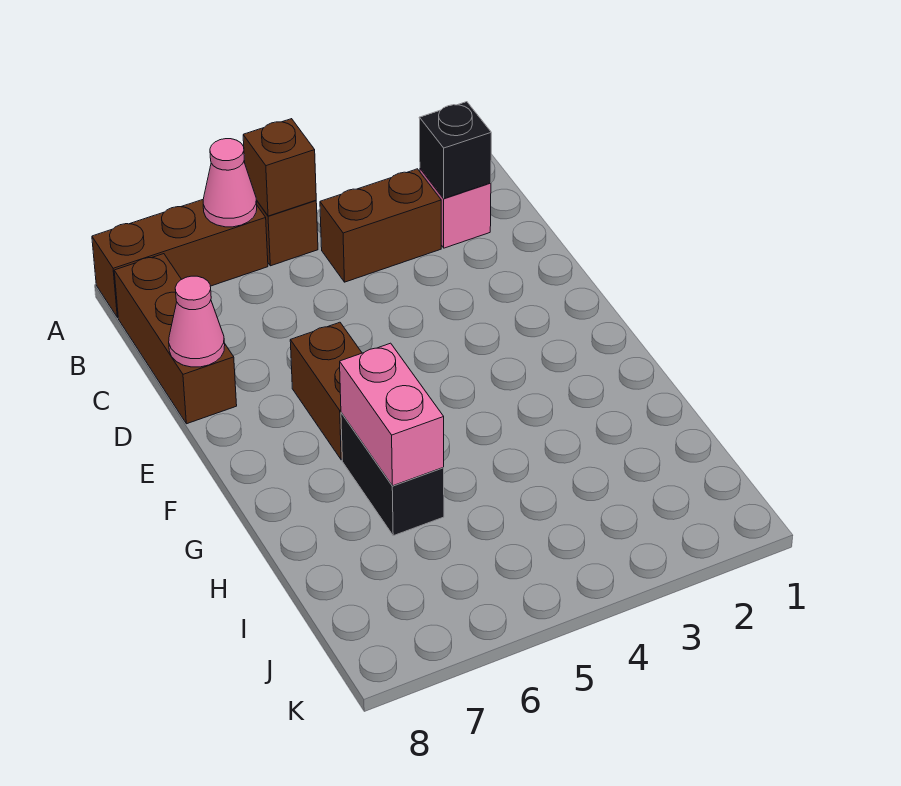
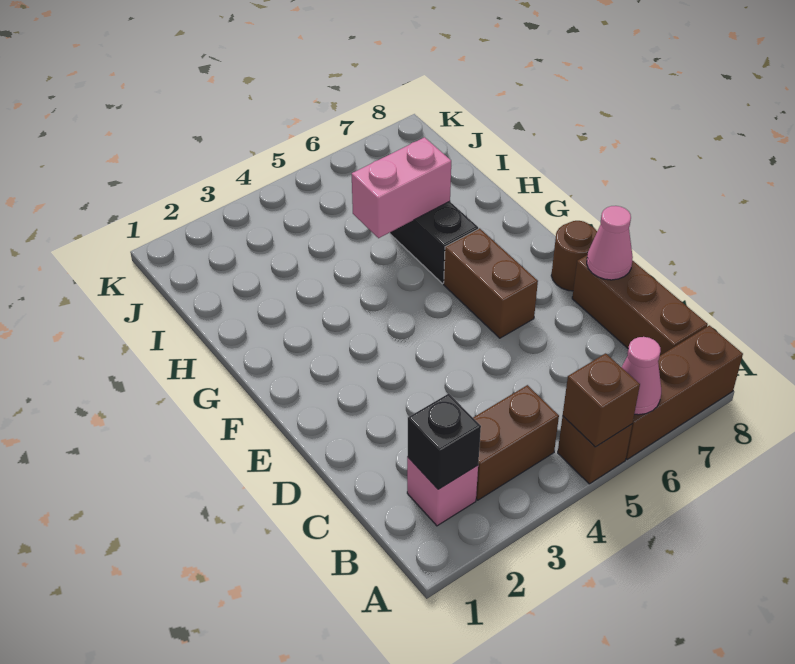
none -> brown 1x1 round brick [551,221,597,291]
pink 1x2 brick [340,343,444,486] -> pink 1x2 brick turned to [352,137,451,238]

